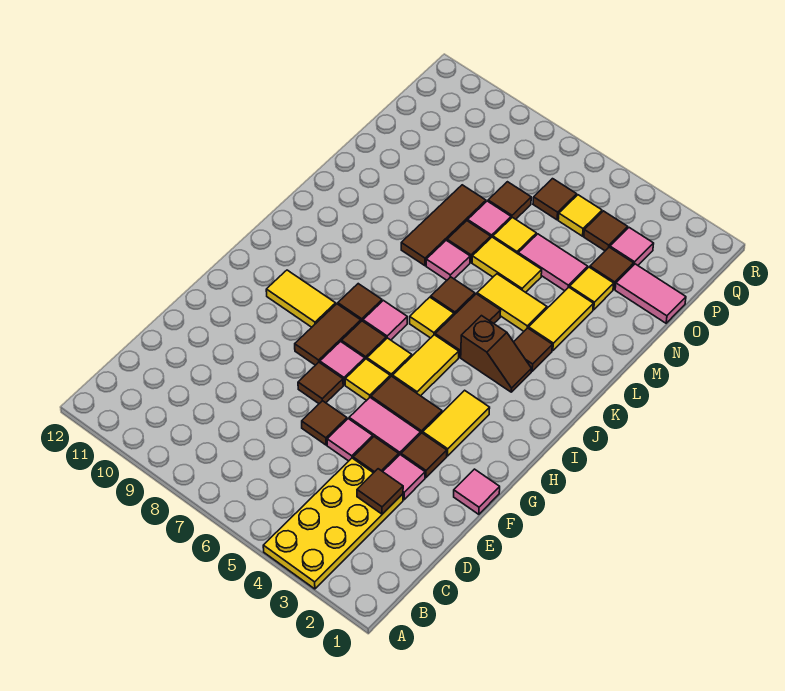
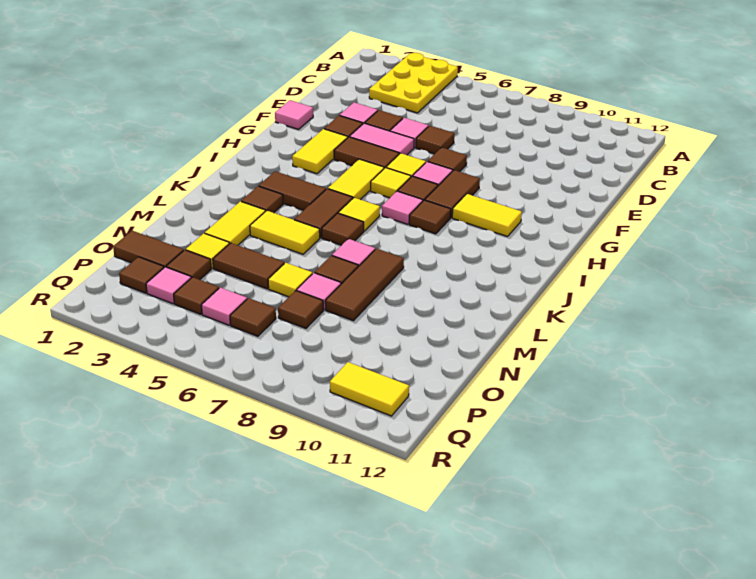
yellow 2x4 plate [263,458,403,589] -> yellow 2x3 plate [369,53,458,113]
brown 1x1 tile [357,469,403,514] -> brown 1x1 tile moved to [119,257,164,293]
brown 1x2 slope [461,316,531,392] -> brown 1x2 tile [259,171,326,210]
yellow 1x2 tile [472,237,542,292] -> yellow 1x2 tile moved to [330,362,409,416]
pink 1x2 tile [518,234,588,291] -> brown 1x2 tile [213,243,284,289]
pink 1x2 tile [615,264,686,323] -> brown 1x2 tile [113,231,184,267]
yellow 1x1 tile [558,195,602,236] -> pink 1x1 tile [201,288,247,325]

